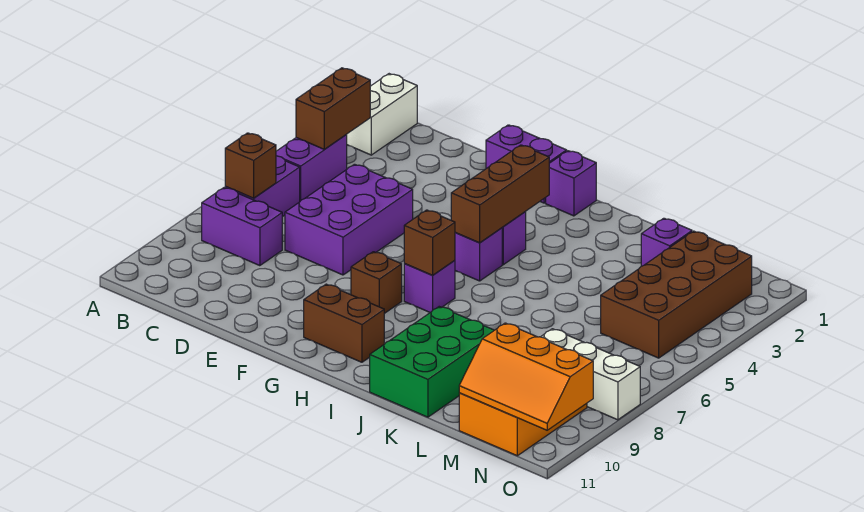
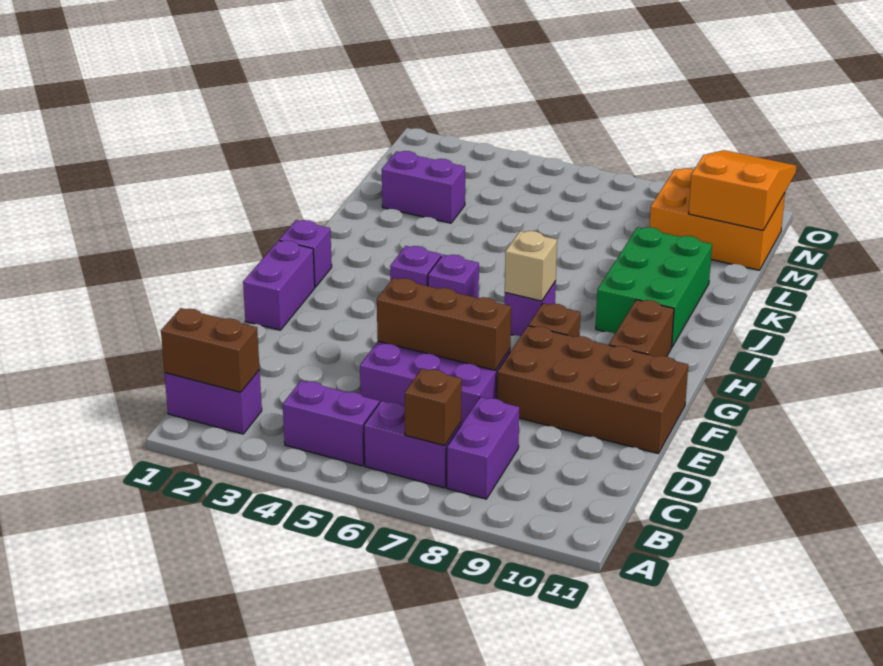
white 1x2 brick [347,74,417,155] -> purple 1x2 brick [164,370,262,434]
brown 1x2 brick [296,68,370,149] -> brown 1x2 brick moved to [161,308,259,392]
brown 1x3 brick [451,145,549,243] -> brown 1x3 brick moved to [377,278,511,370]
brown 1x1 brick [404,210,455,275] -> tan 1x1 brick [505,231,557,301]
green 2x3 brick [370,307,494,417] -> green 2x3 brick turned to [596,227,712,348]
purple 1x1 brick [641,218,692,266] -> purple 1x2 brick [382,151,465,223]
brown 2x4 brick [601,231,752,358] -> brown 2x4 brick moved to [497,326,688,454]
white 1x3 brick [541,329,640,420] -> none
orange 2x3 slope [459,323,593,430] -> orange 2x3 slope turned to [689,150,797,230]

